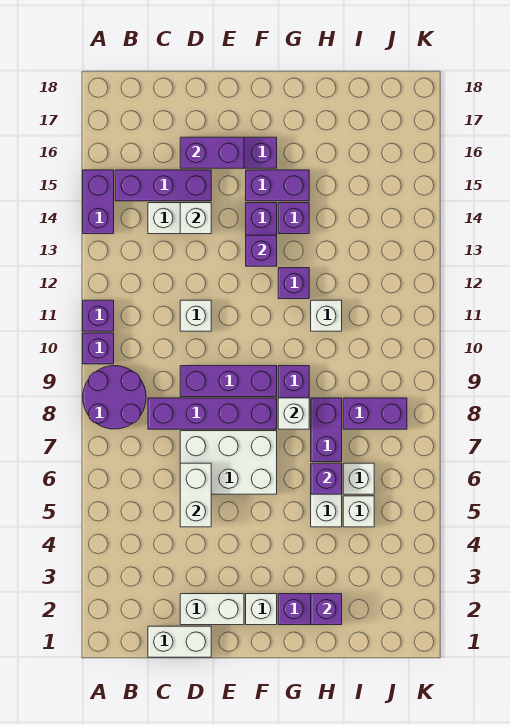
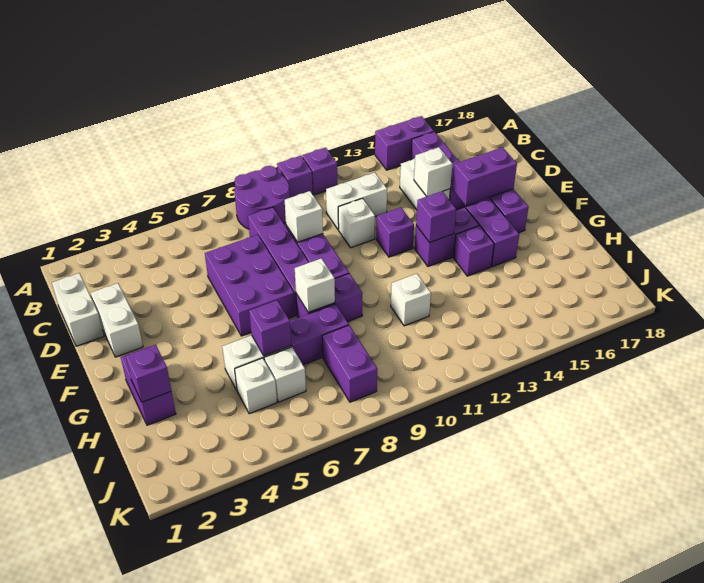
white 1x2 brick [180,463,211,527] -> white 1x2 brick moved to [326,173,387,230]
white 2x3 brick [180,431,277,494] -> purple 2x3 brick [205,235,295,336]
purple 1x2 brick [180,137,244,168] -> purple 1x2 brick turned to [452,147,517,206]
white 1x1 brick [246,594,277,625] -> white 1x1 brick moved to [285,191,323,242]
purple 1x1 brick [278,268,309,299] -> purple 1x1 brick moved to [376,207,414,257]

